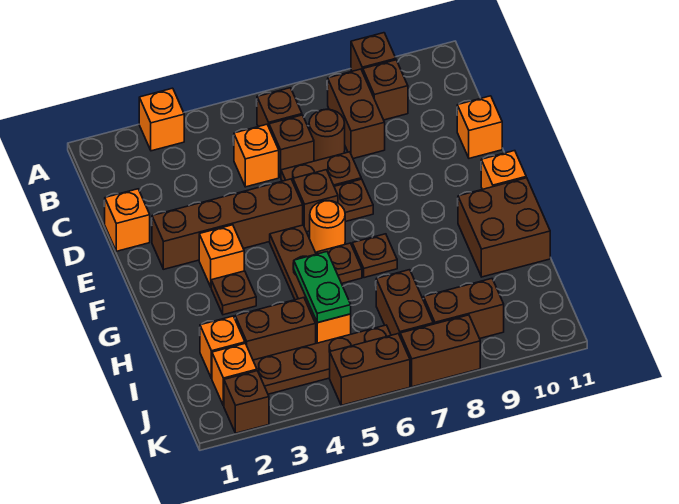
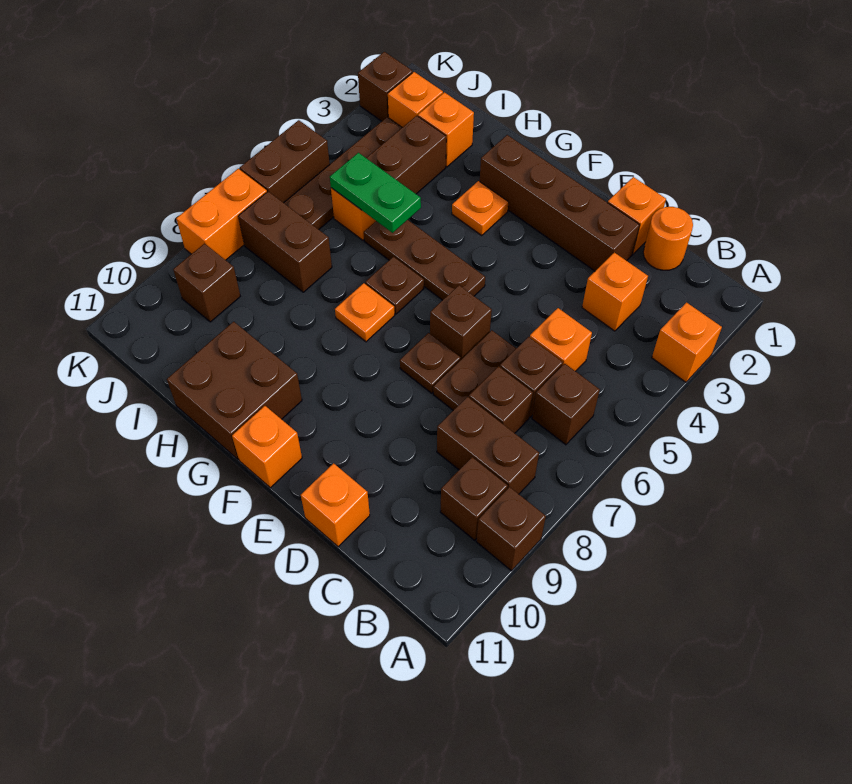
brown 1x1 round brick [309,109,345,161] -> brown 1x1 brick [469,366,533,433]
brown 1x4 brick [152,179,303,269] -> brown 1x4 brick turned to [480,135,640,271]
orange 1x1 brick [199,225,244,287] -> orange 1x1 brick moved to [582,253,648,331]
orange 1x1 round brick [310,201,345,253] -> orange 1x1 round brick moved to [643,207,693,270]
brown 1x1 plate [211,271,256,315] -> orange 1x1 plate [452,181,509,235]
brown 1x1 plate [352,234,397,278] -> orange 1x1 plate [335,283,395,342]
brown 1x2 brick [424,279,504,339] -> brown 1x1 brick [173,244,240,322]
brown 1x2 brick [400,315,480,387] -> orange 1x2 brick [176,169,267,260]

